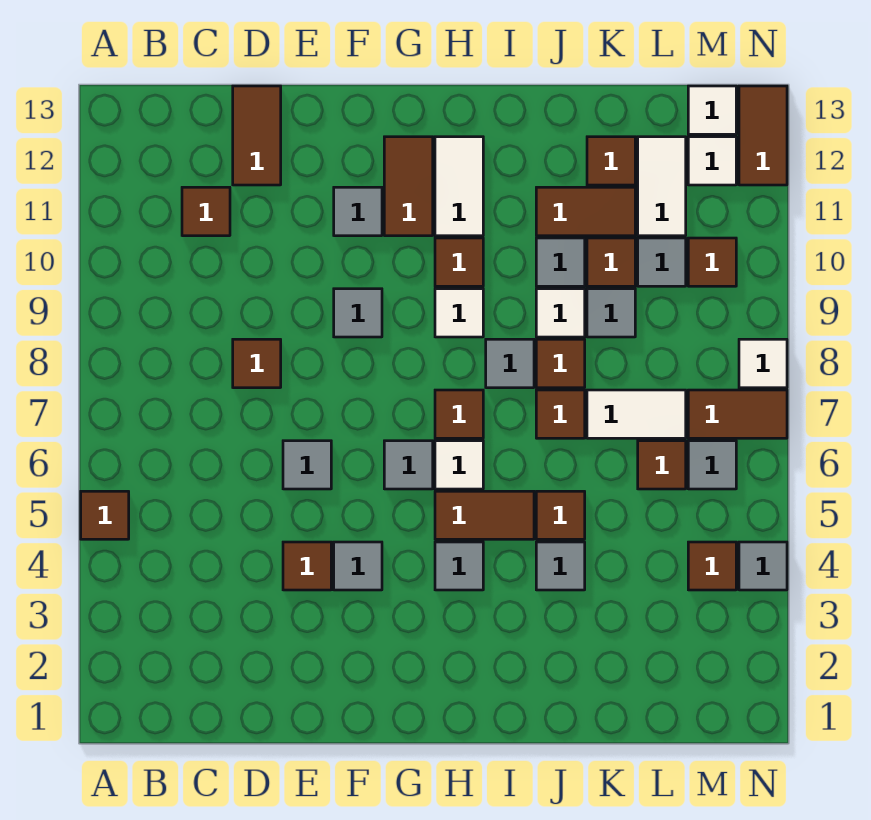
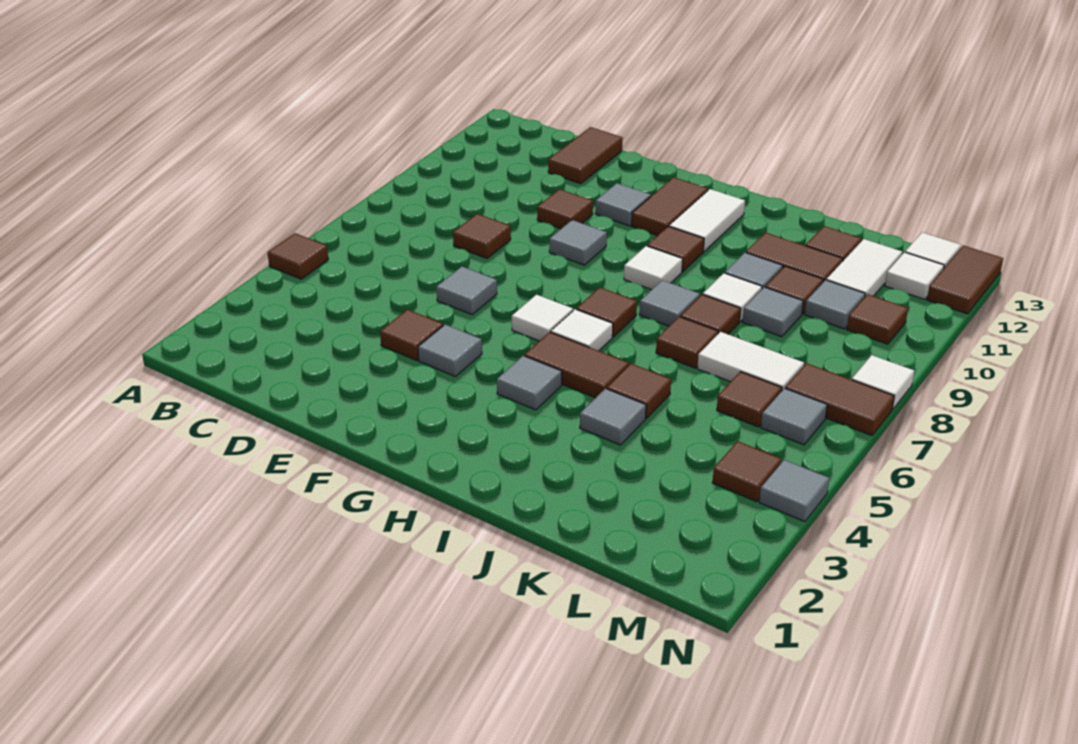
brown 1x1 tile [182,187,230,236] -> brown 1x1 tile moved to [537,189,593,229]
grey 1x1 tile [384,441,433,489] -> white 1x1 tile [512,295,573,341]

